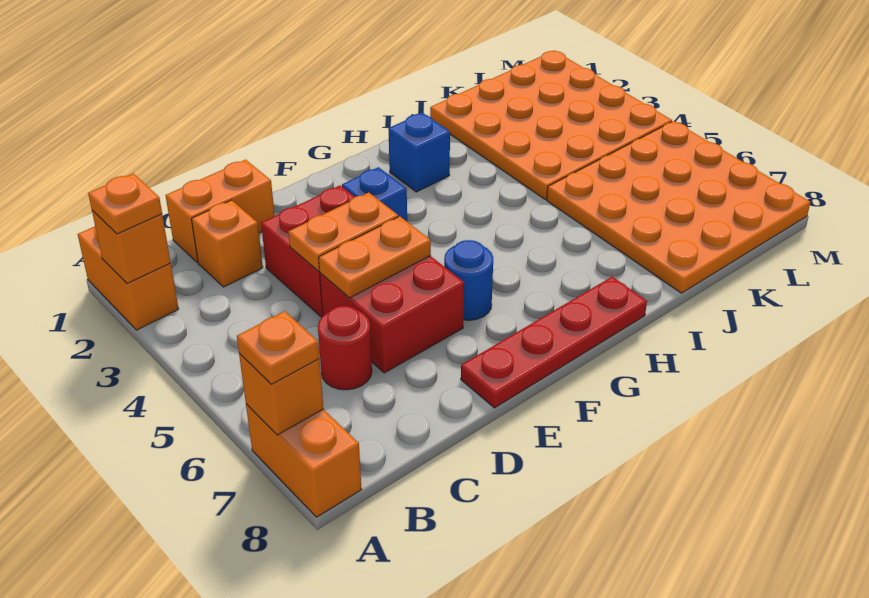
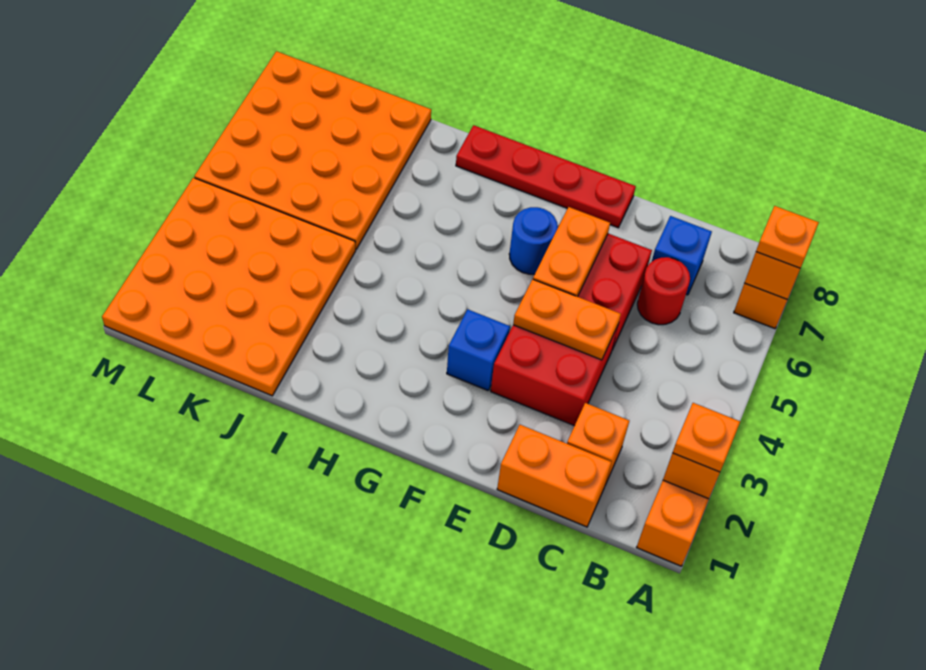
orange 1x2 plate [319,216,431,298] -> orange 1x2 plate turned to [533,207,610,297]
blue 1x1 brick [388,113,450,192] -> blue 1x1 brick moved to [652,216,712,295]

